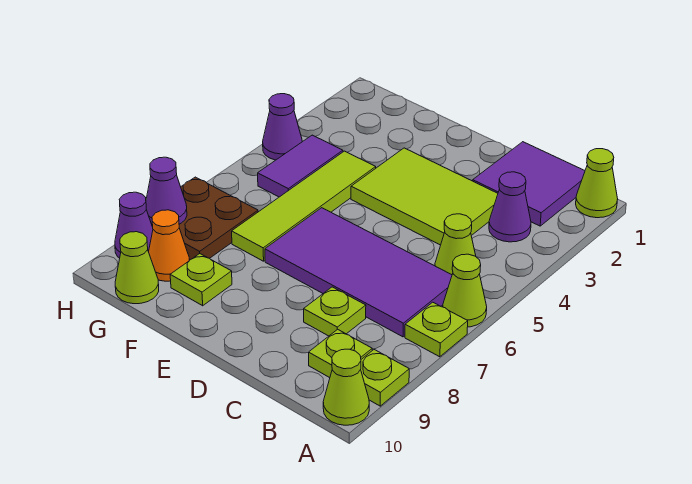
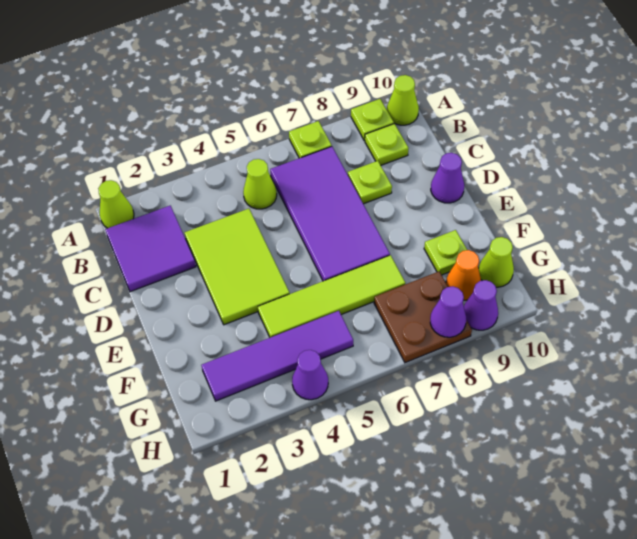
lime 1x1 cone [443,254,487,327] -> none
purple 1x1 cone [489,172,531,242] -> purple 1x1 cone moved to [431,153,464,203]
purple 1x2 tile [258,135,343,197] -> purple 1x4 tile [201,311,353,401]

